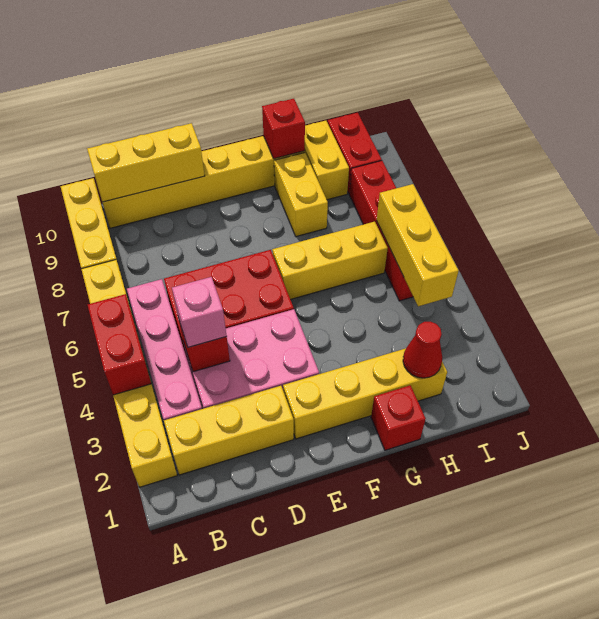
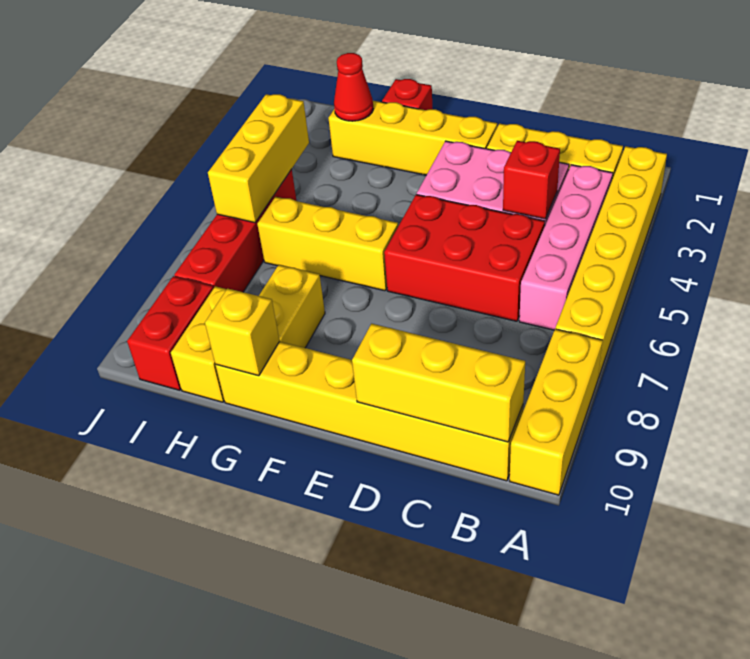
red 1x2 brick [88,294,151,395] -> none
pink 1x1 brick [172,277,227,347] -> none
red 1x1 brick [262,99,305,159] -> yellow 1x1 brick [205,289,280,376]

